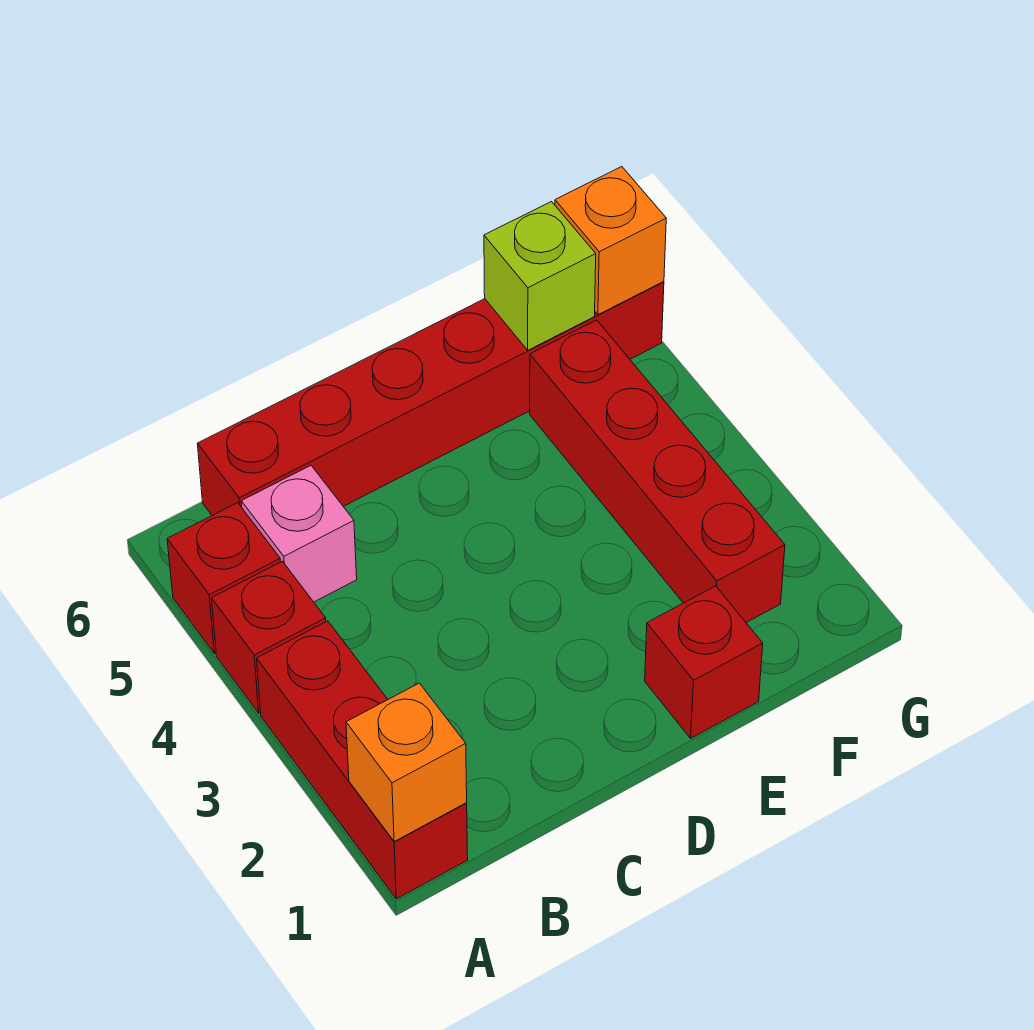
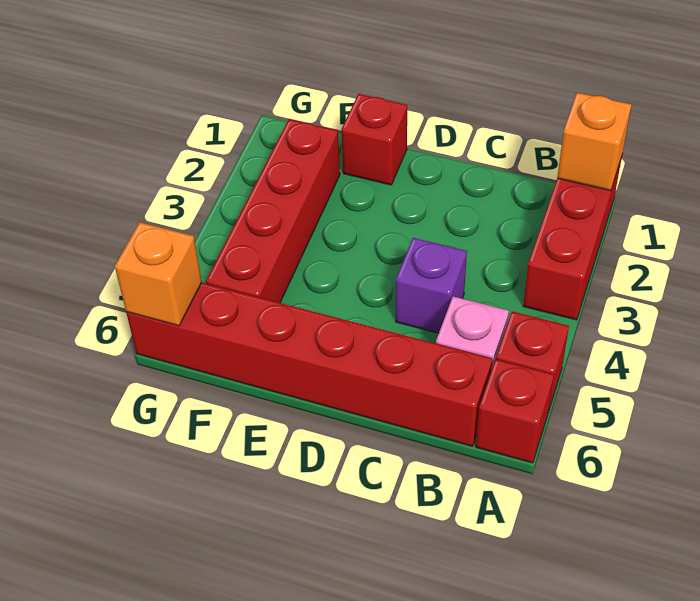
red 1x1 brick [212,561,326,713] -> red 1x1 brick moved to [476,359,554,463]
none -> purple 1x1 brick [396,238,467,333]
lime 1x1 brick [484,202,596,350] -> none

